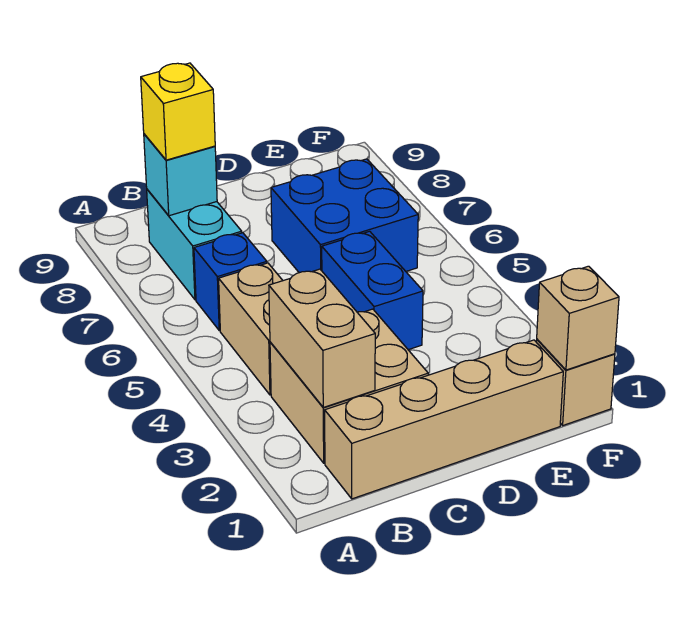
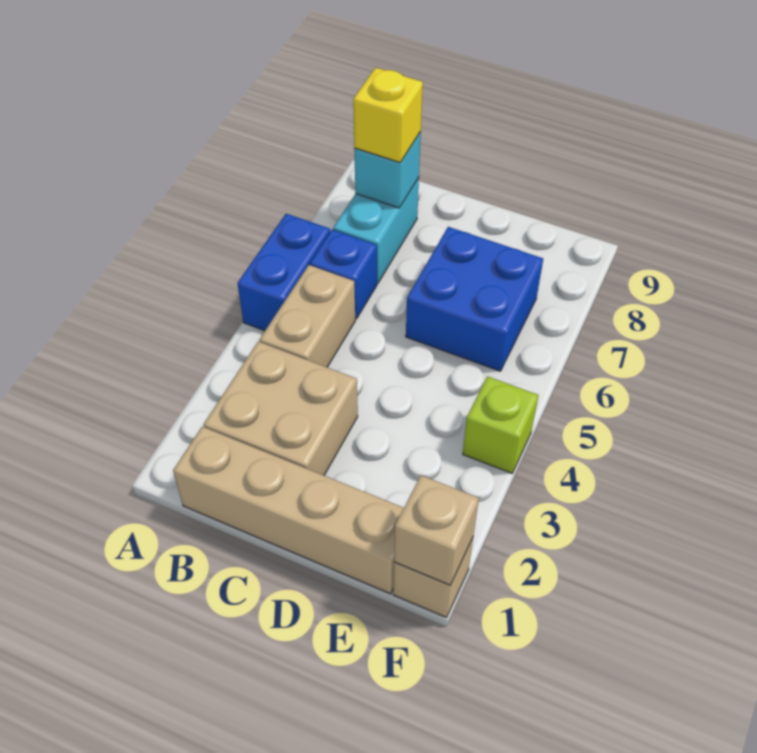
tan 1x2 brick [269,269,375,407] -> none
blue 1x2 brick [322,231,423,350] -> blue 1x2 brick moved to [237,214,330,331]
none -> lime 1x1 brick [463,376,538,473]

